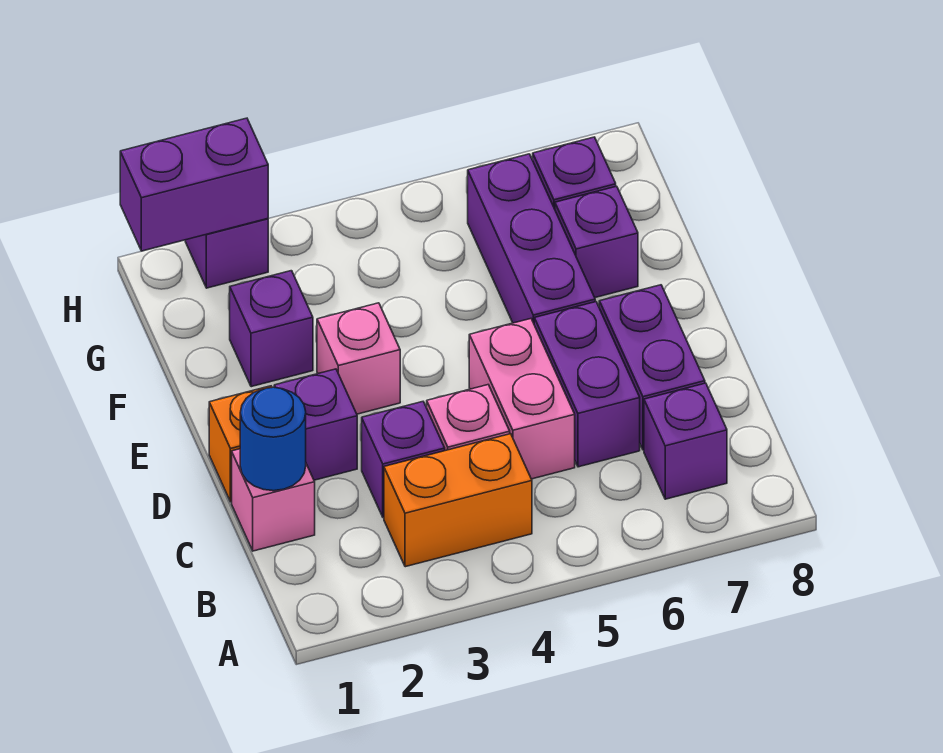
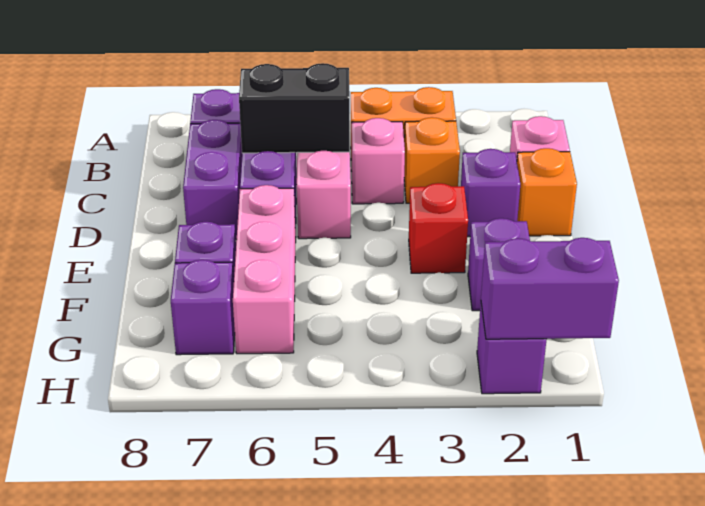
blue 1x1 round brick [240,387,306,491] -> none
purple 1x1 brick [362,402,445,517] -> orange 1x1 brick [404,117,460,203]
none -> black 1x2 brick [239,63,350,153]
pink 1x1 brick [317,303,400,414] -> red 1x1 brick [409,183,468,273]
purple 1x3 brick [468,154,595,323] -> pink 1x3 brick [233,185,296,354]

